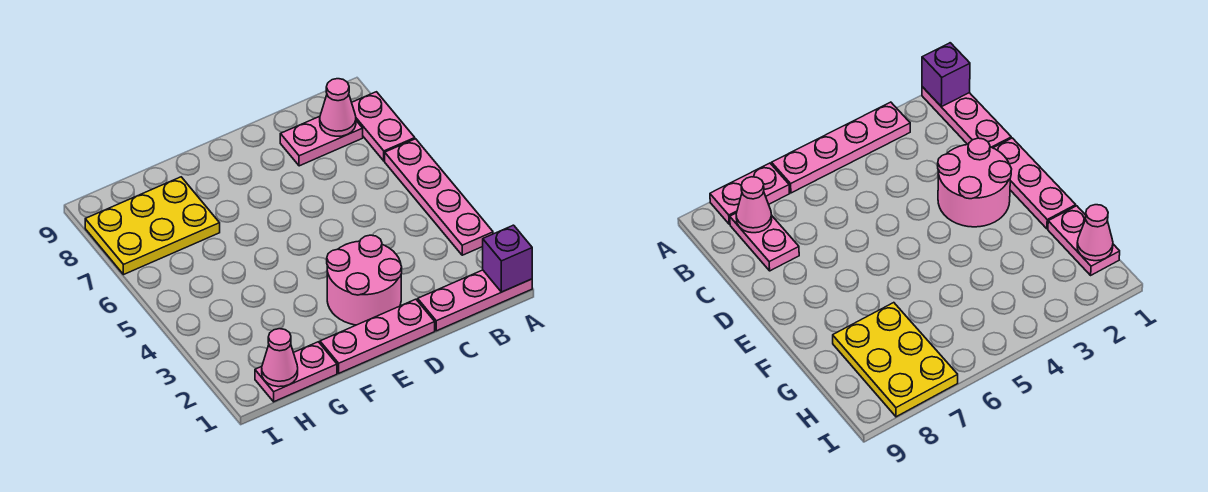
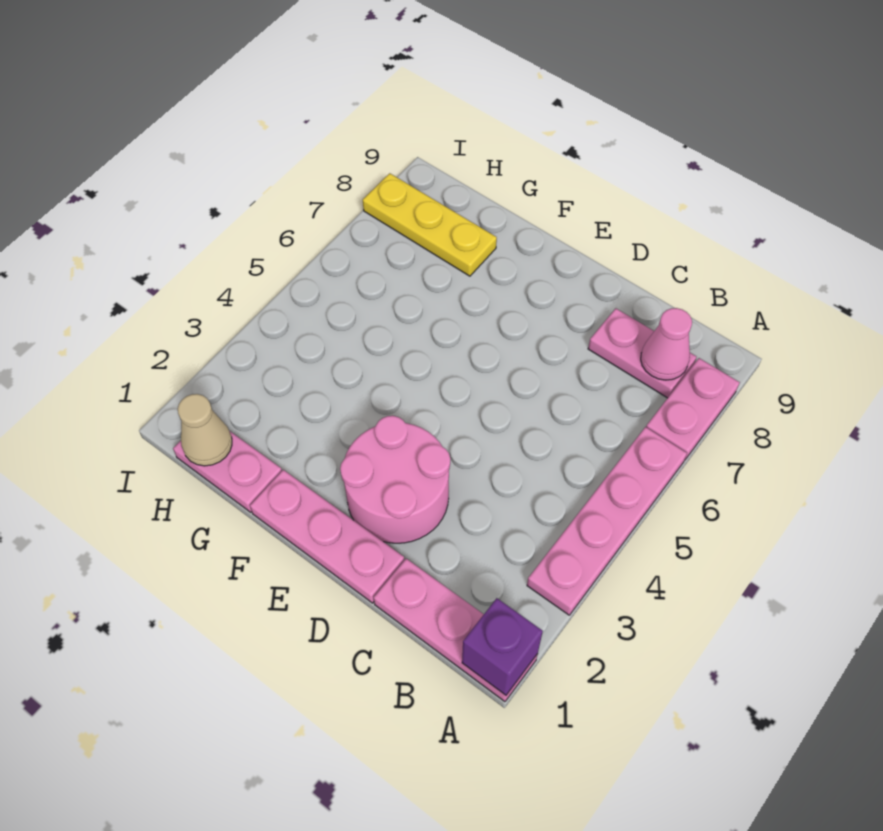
yellow 2x3 plate [85,177,220,275] -> yellow 1x3 plate [363,173,497,276]
pink 1x1 cone [262,329,298,387] -> tan 1x1 cone [178,394,232,466]

